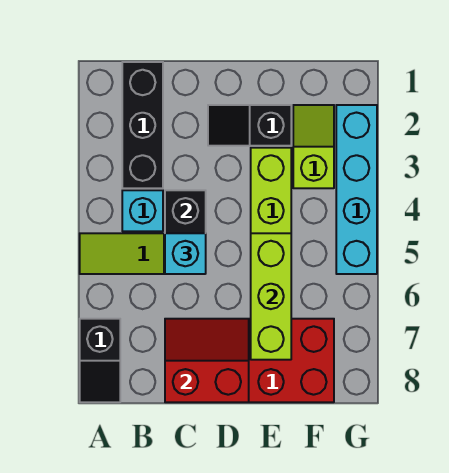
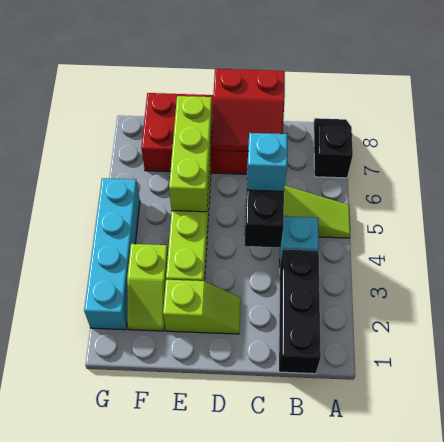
black 1x2 slope [208,105,291,146] -> lime 1x2 slope [163,280,241,334]

